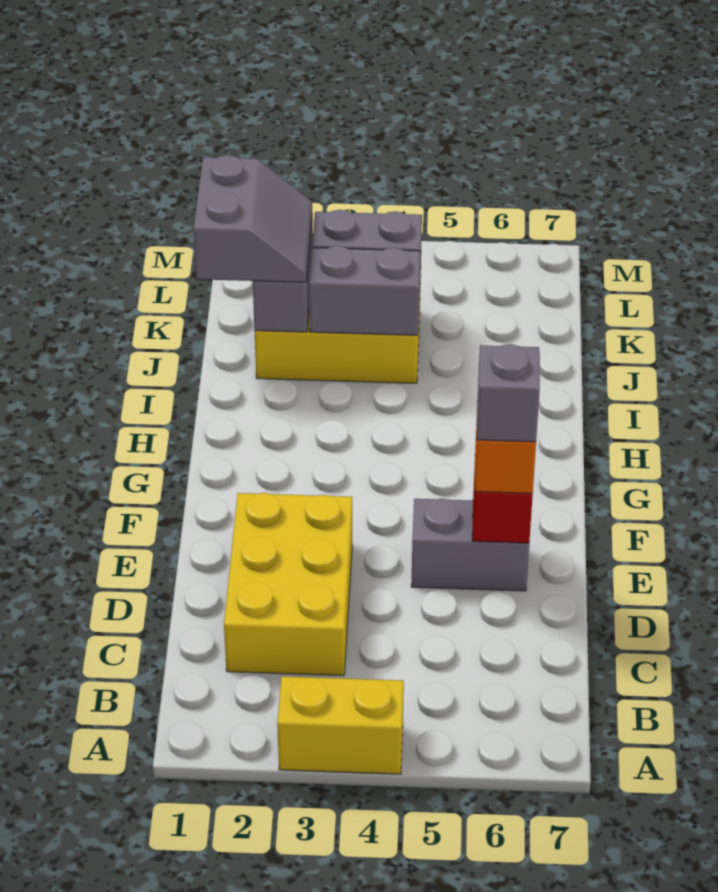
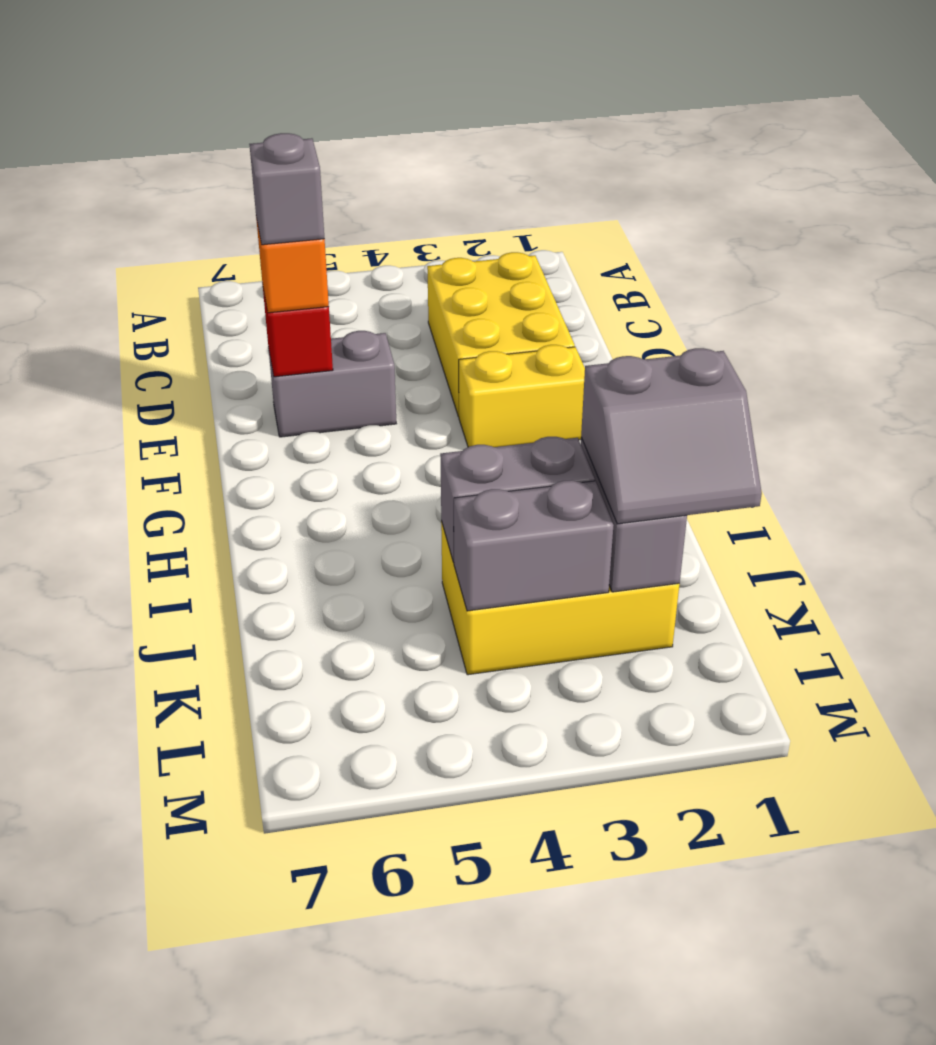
yellow 1x2 brick [277,676,404,774] -> yellow 1x2 brick moved to [459,345,585,447]
grey 2x2 slope [193,155,312,282] -> grey 2x2 slope turned to [581,348,762,524]

